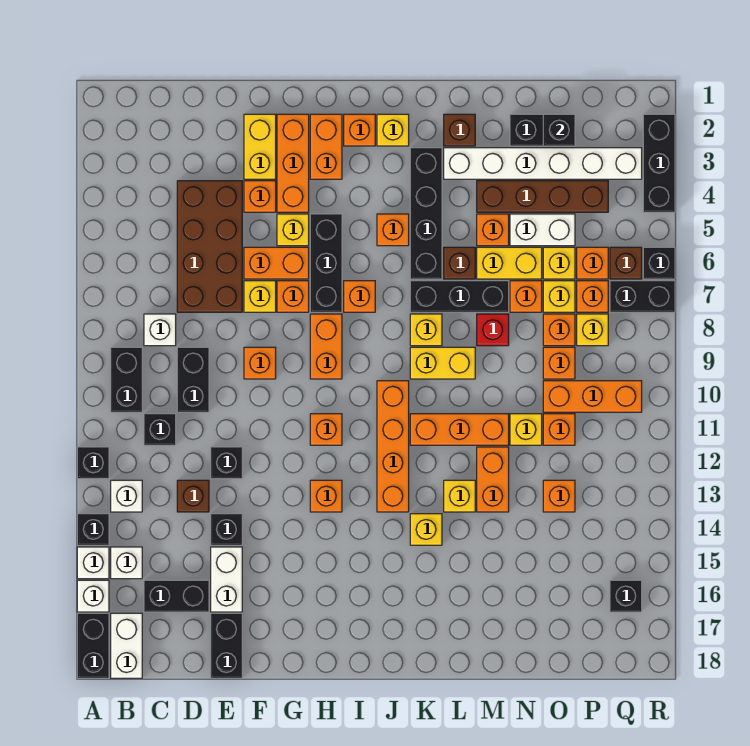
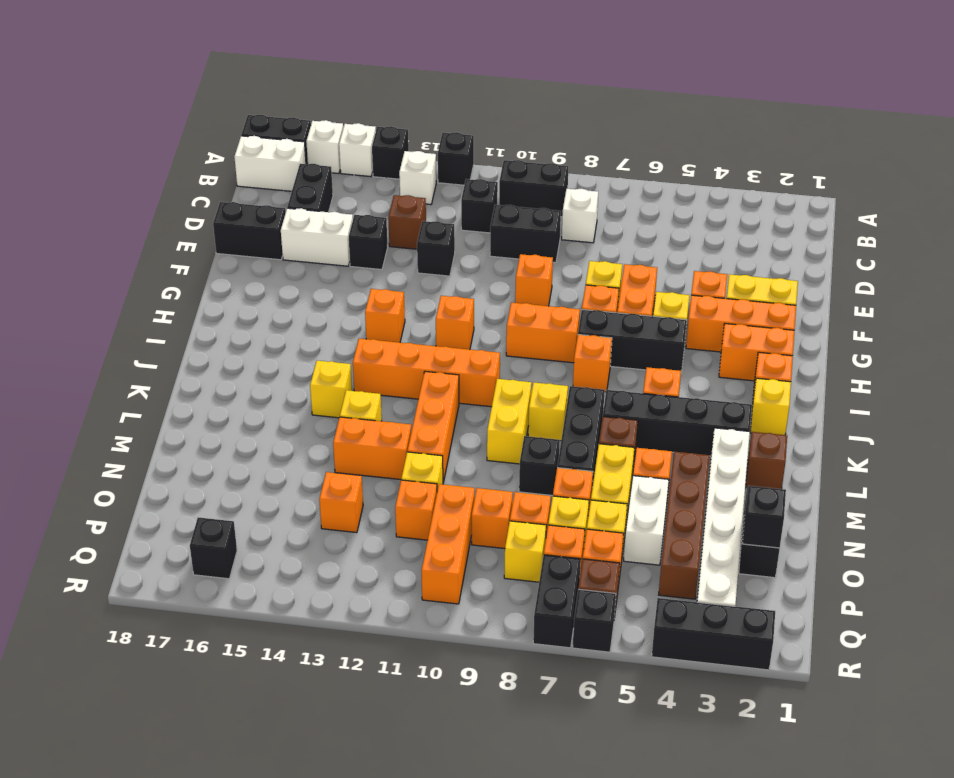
white 1x1 brick [111,547,142,579] -> none
brown 2x4 brick [177,181,242,312] -> none
red 1x1 brick [477,314,509,346] -> black 1x1 brick [519,436,560,496]

